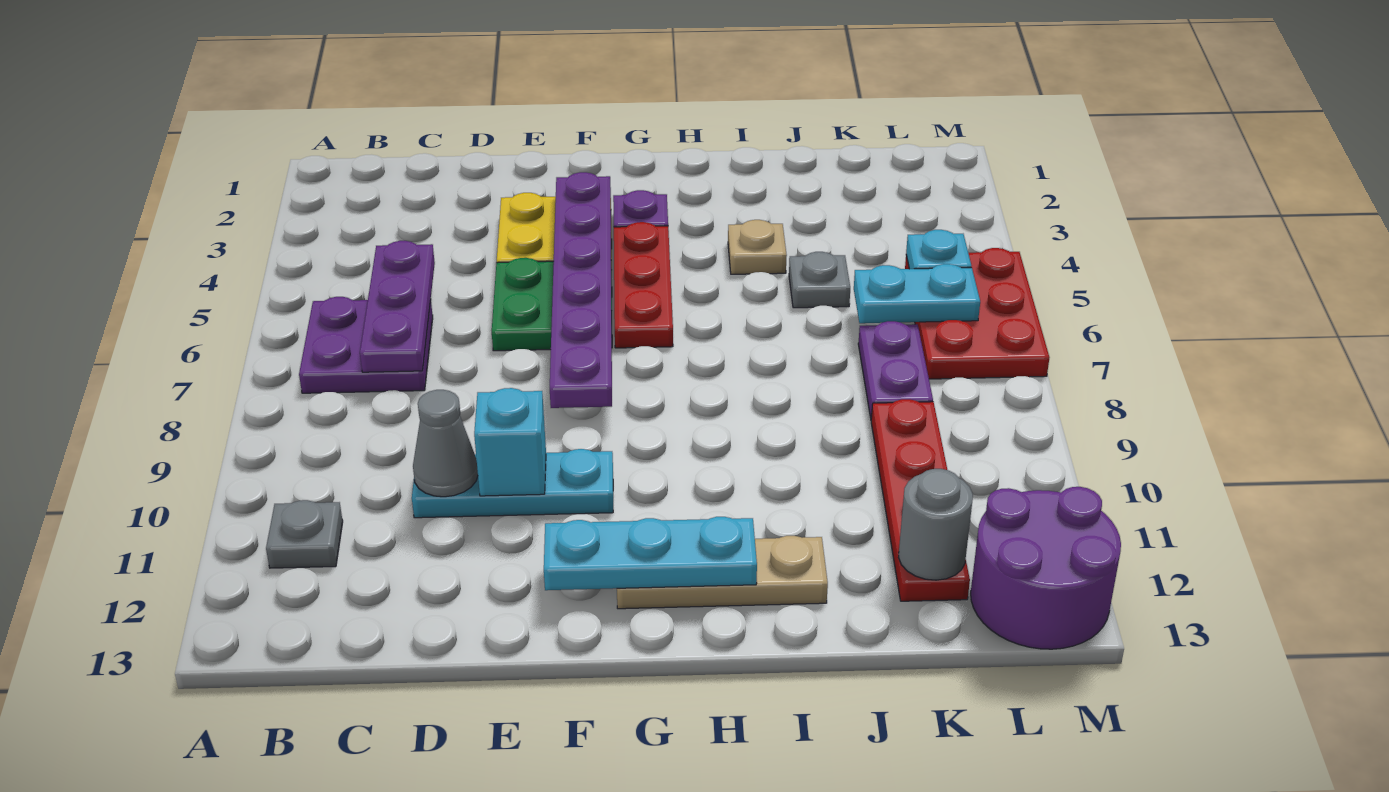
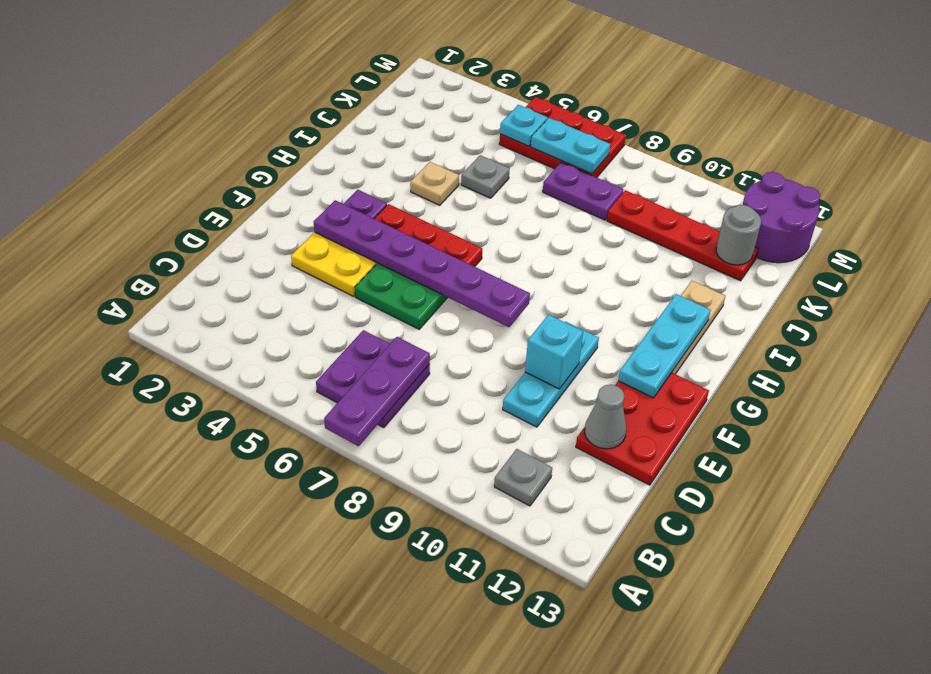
purple 1x3 plate [360,241,435,372] -> purple 1x3 plate turned to [324,337,430,446]
grey 1x1 cone [413,390,478,497] -> grey 1x1 cone moved to [585,385,626,449]
none -> red 2x3 plate [576,373,709,485]
cyan 1x2 plate [854,264,980,323] -> cyan 1x2 plate turned to [531,118,610,174]

